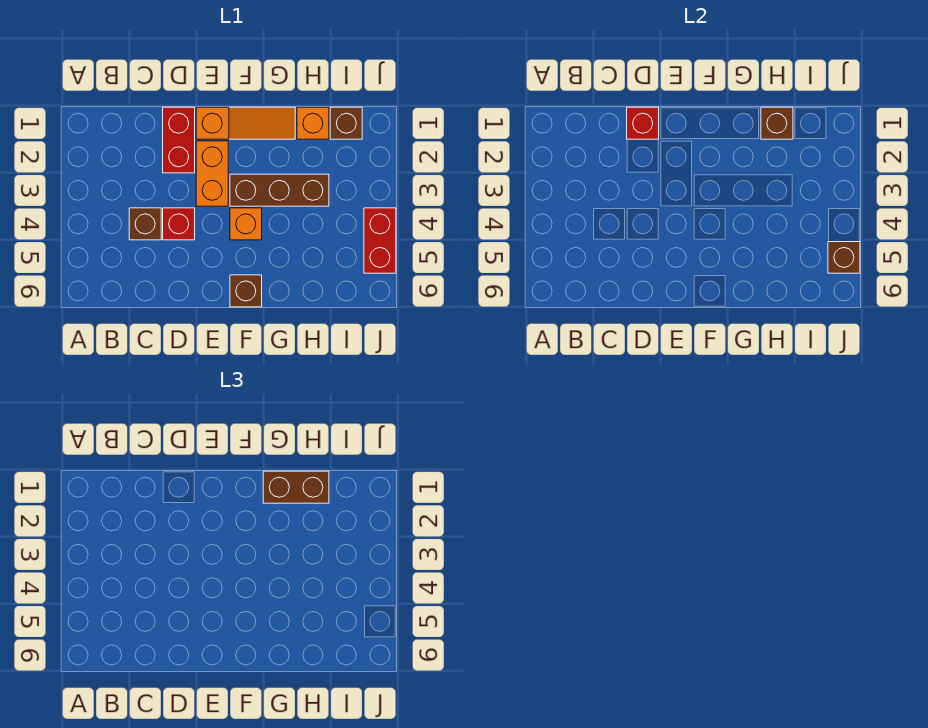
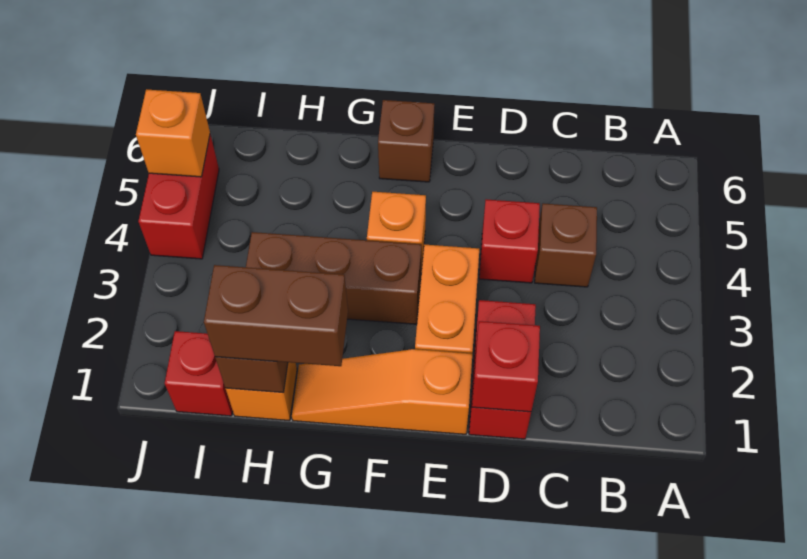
brown 1x1 brick [330,107,362,139] -> red 1x1 brick [165,331,233,416]
brown 1x1 brick [828,242,860,273] -> orange 1x1 brick [136,89,210,177]

